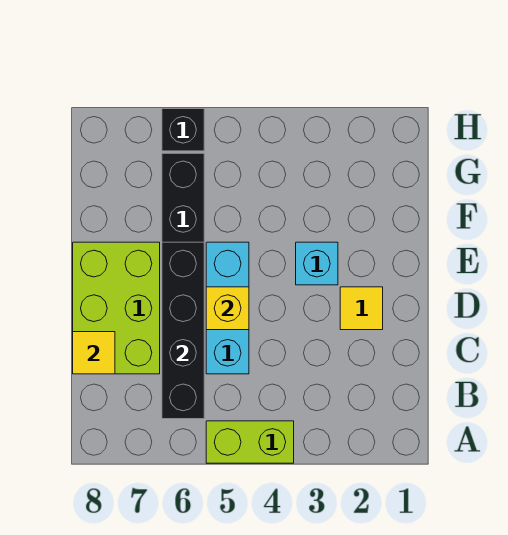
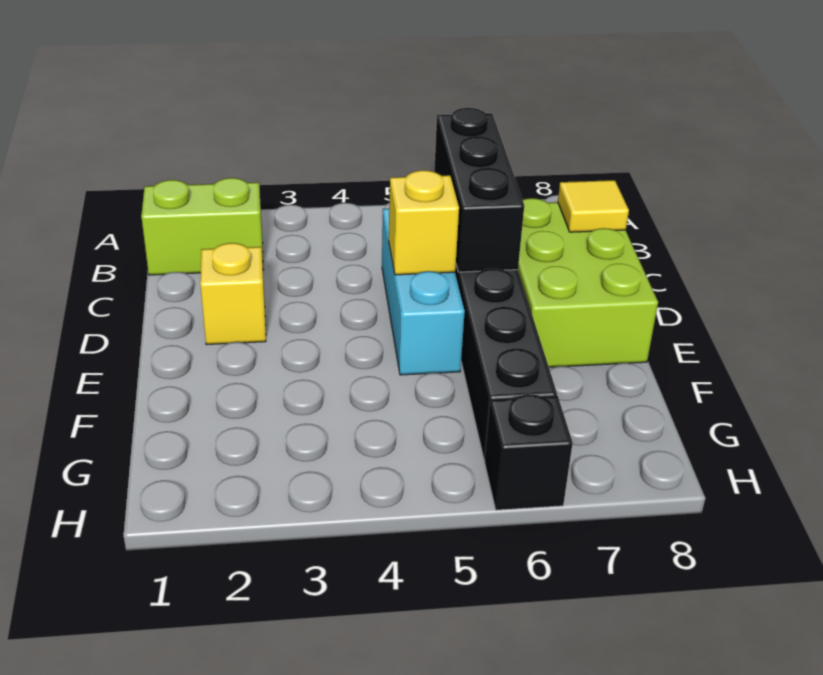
lime 1x2 brick [206,421,294,463] -> lime 1x2 brick moved to [141,178,263,275]
black 1x4 brick [162,242,204,419] -> black 1x3 brick [434,108,524,272]
yellow 1x1 tile [340,287,383,330] -> yellow 1x1 brick [200,243,266,345]
cyan 1x1 brick [296,242,338,285] -> none

